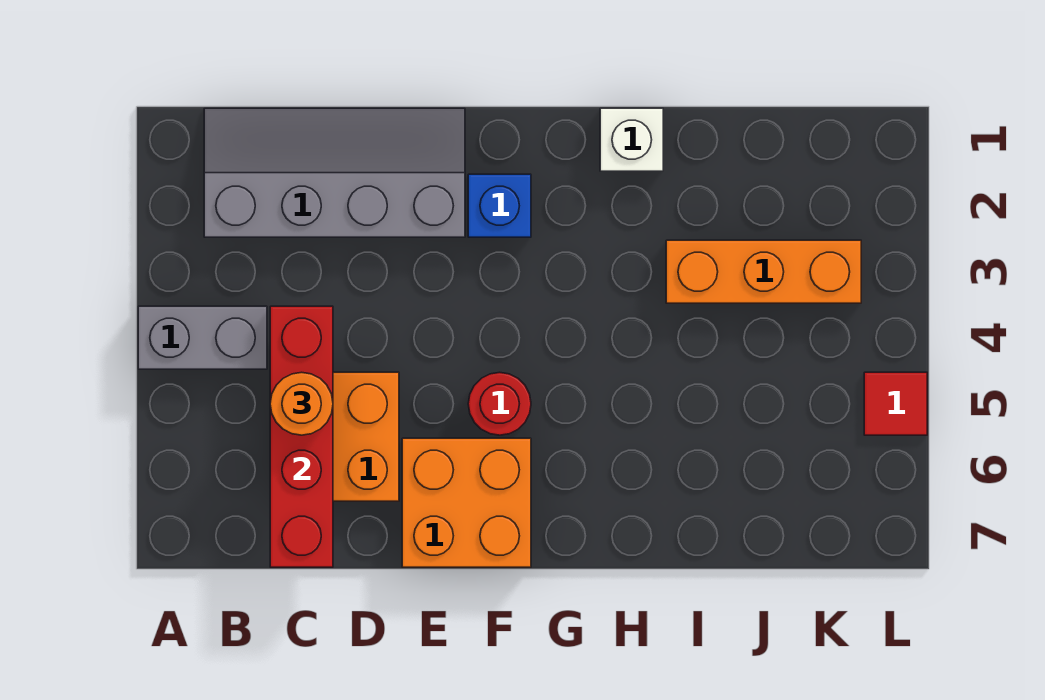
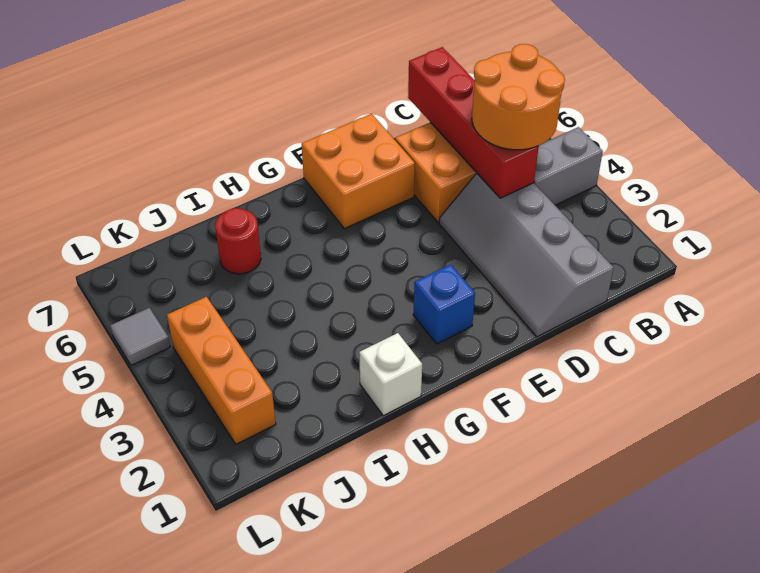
grey 2x4 slope [204,108,465,237] -> grey 2x4 slope turned to [439,173,614,337]
orange 1x1 round brick [270,372,333,435] -> orange 2x2 round brick [472,44,565,150]
red 1x1 round brick [468,372,531,435] -> red 1x1 round brick moved to [215,208,261,274]
orange 1x3 brick [666,240,861,303] -> orange 1x3 brick turned to [167,297,276,444]
red 1x1 tile [864,372,927,435] -> grey 1x1 tile [110,308,170,365]

